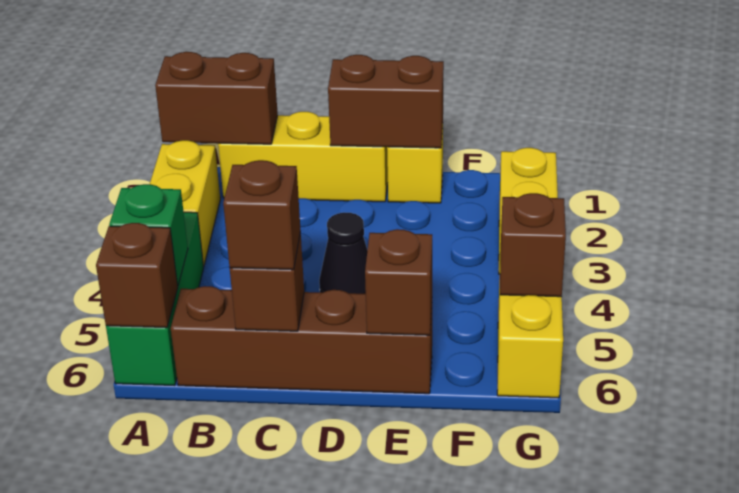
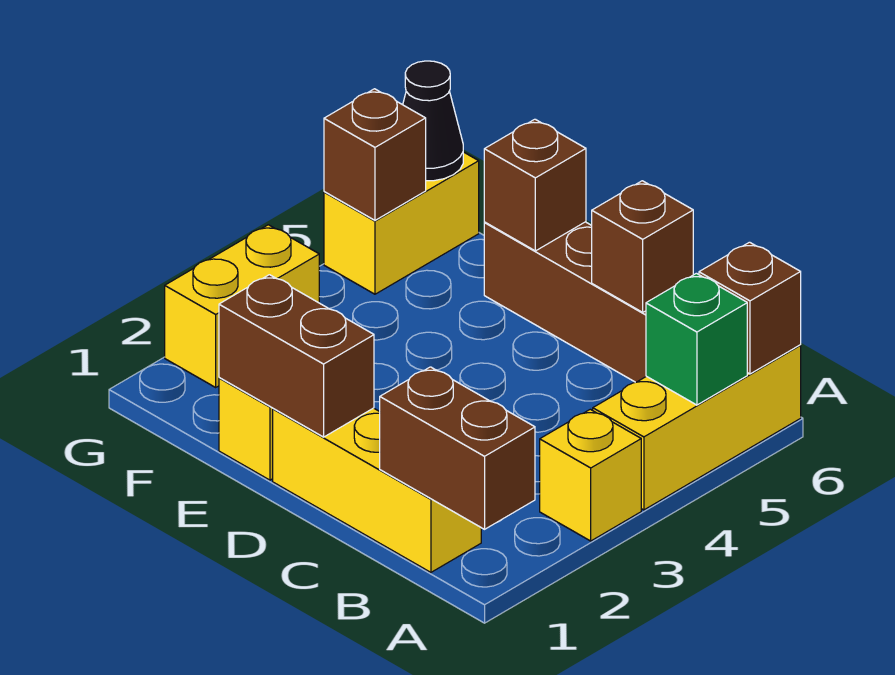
yellow 1x2 brick [150,140,220,266] -> yellow 1x1 brick [540,409,641,541]
green 1x3 brick [106,212,204,386] -> yellow 1x3 brick [593,345,801,510]
brown 1x1 brick [223,160,301,270] -> none
black 1x1 cone [319,213,367,294] -> black 1x1 cone moved to [403,61,463,181]

